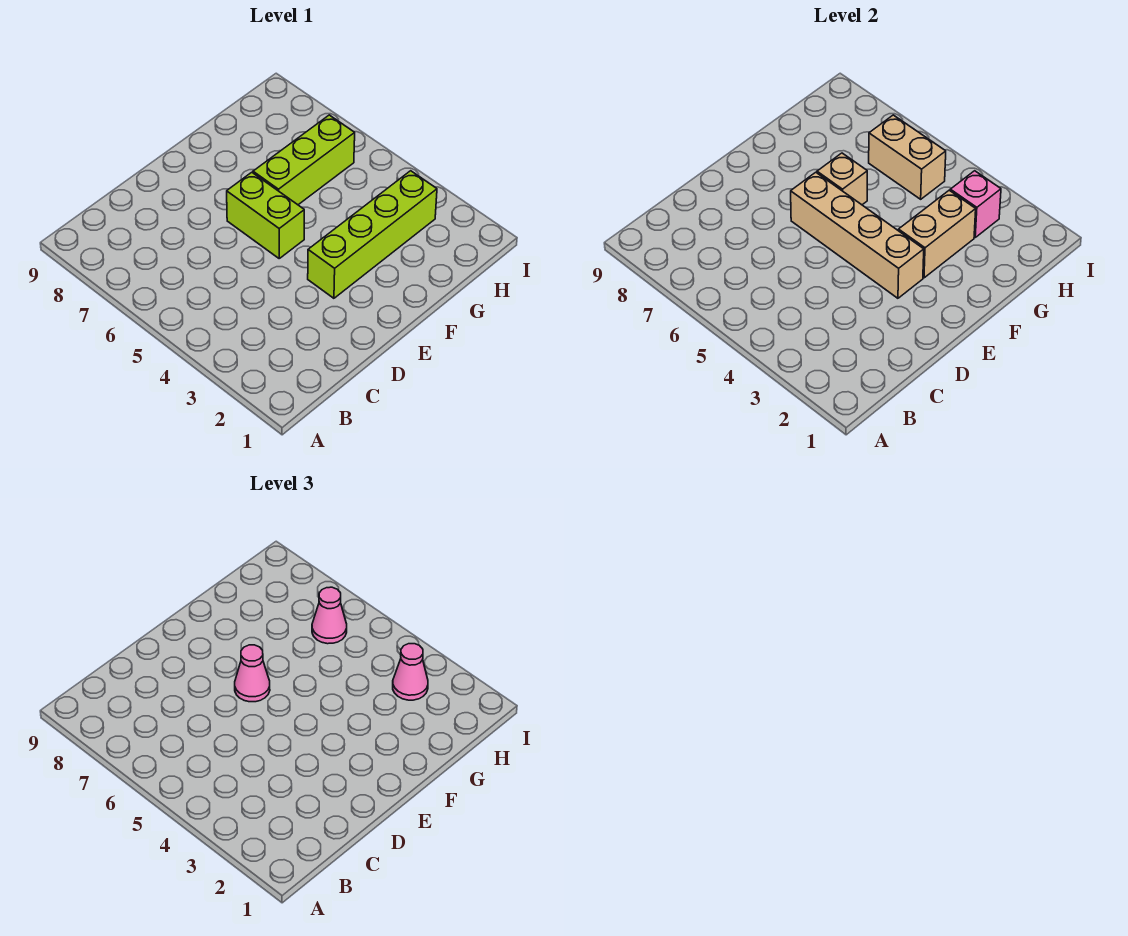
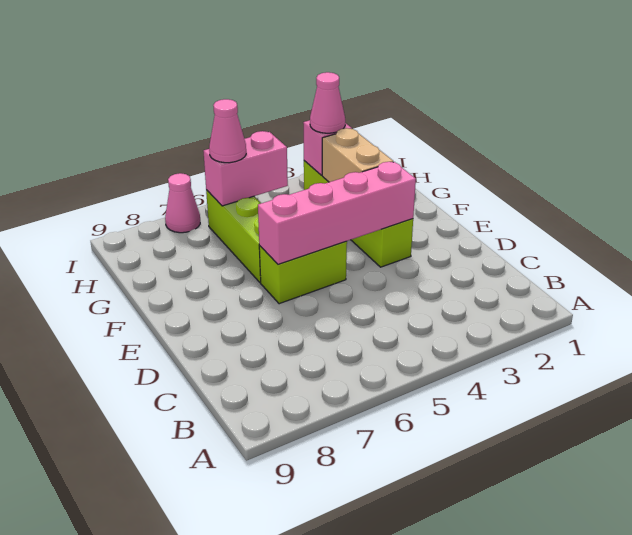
tan 1x4 brick [791,172,924,298] -> pink 1x4 brick [258,162,416,265]
pink 1x1 cone [235,645,270,702] -> pink 1x1 cone moved to [165,173,200,233]
tan 1x1 brick [817,153,867,205] -> none
tan 1x2 brick [869,115,946,199] -> pink 1x2 brick [203,131,288,206]

